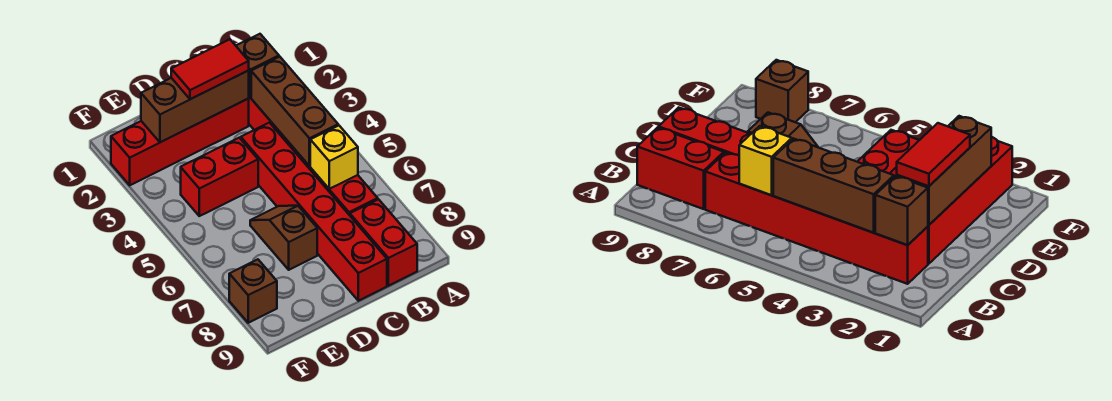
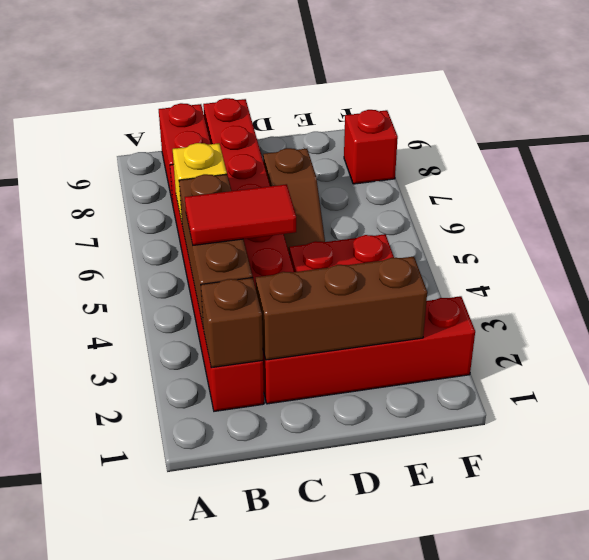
red 1x2 tile [171,39,249,99] -> red 1x2 tile moved to [185,184,296,245]
brown 1x1 brick [229,259,277,323] -> red 1x1 brick [344,110,398,184]

